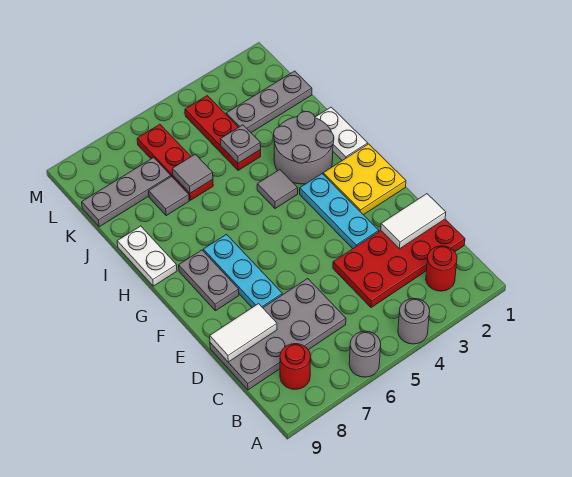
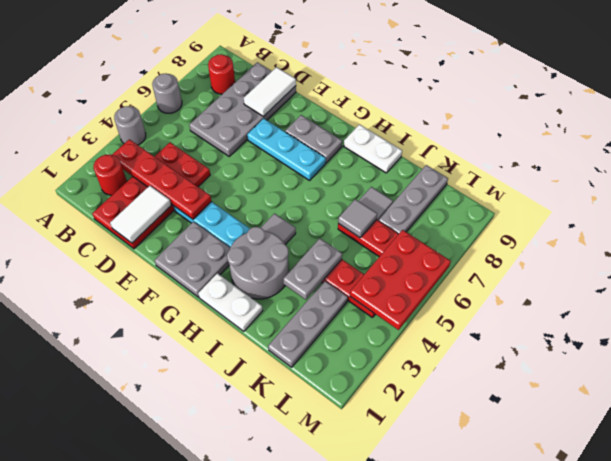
none -> red 1x4 plate [112,139,212,219]
yellow 2x2 plate [323,144,406,215] -> grey 2x2 plate [155,222,230,297]
grey 1x1 plate [220,125,261,163] -> grey 1x2 plate [283,238,342,300]
none -> red 2x3 plate [350,230,451,330]

